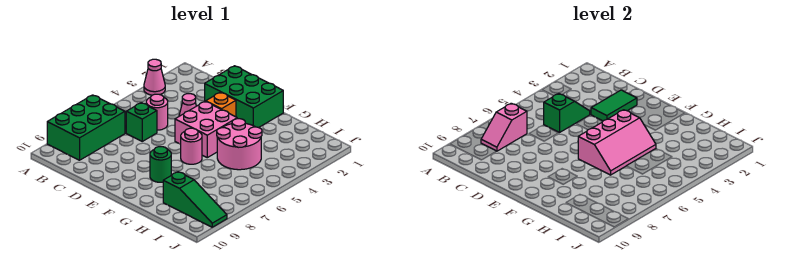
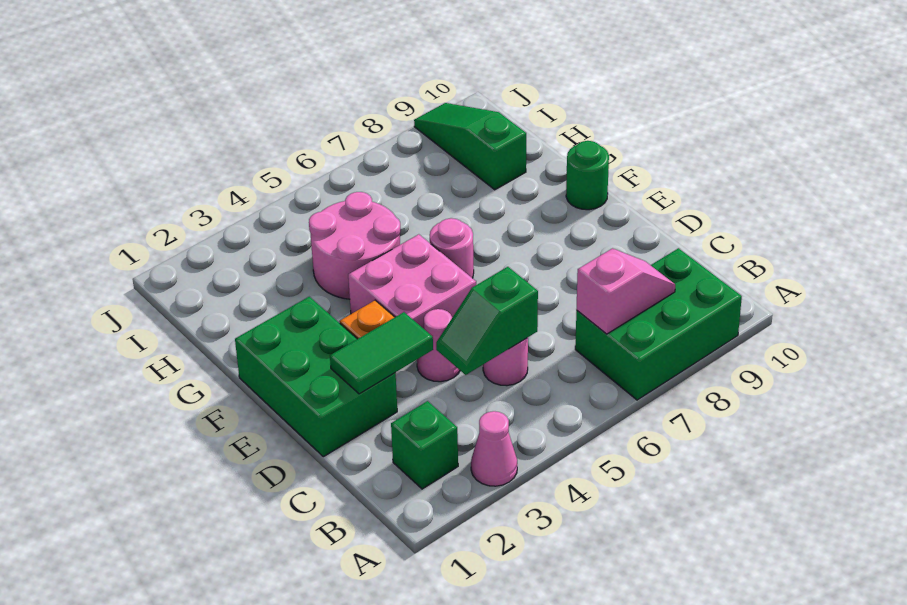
green 1x1 brick [126,103,157,141] -> green 1x1 brick moved to [391,401,458,489]
pink 2x3 slope [578,110,656,175] -> none
green 1x1 round brick [150,147,171,182] -> green 1x1 round brick moved to [566,141,609,210]

